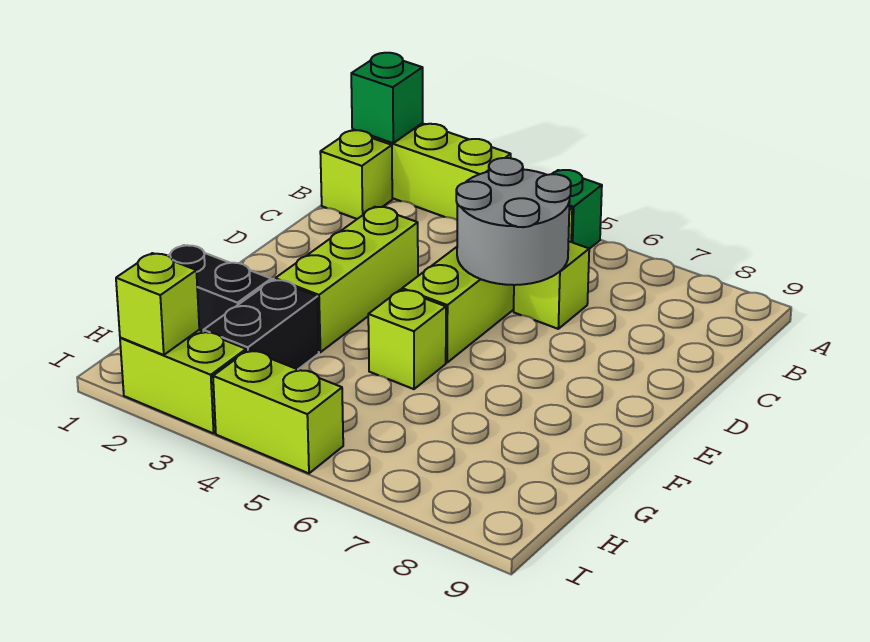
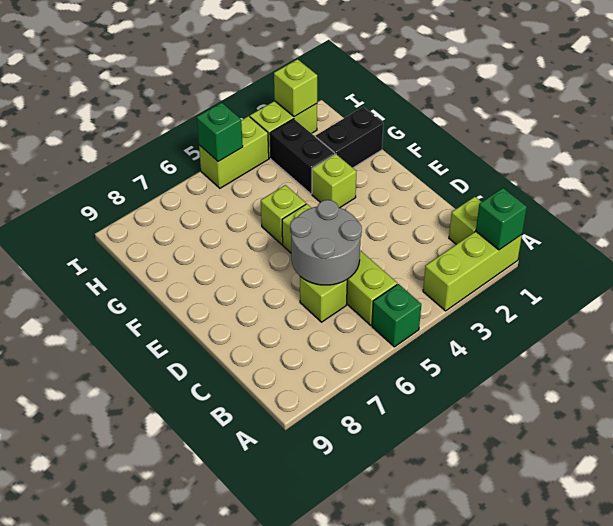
lime 1x3 brick [275,207,418,352] -> lime 1x1 brick [312,154,357,208]
none -> green 1x1 brick [197,103,243,162]

